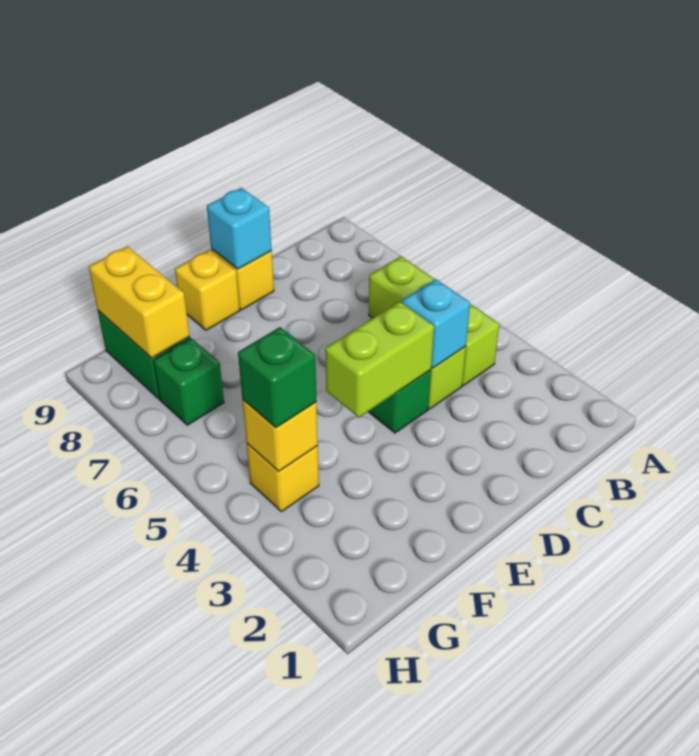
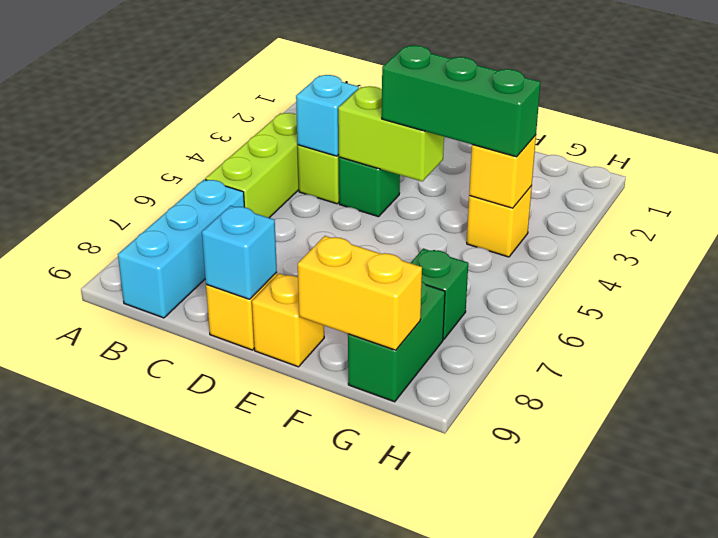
none -> cyan 1x3 brick [118,179,244,318]
green 1x1 brick [238,327,316,428] -> green 1x3 brick [382,45,540,157]
yellow 1x2 brick [89,247,190,358] -> yellow 1x2 brick turned to [298,236,422,350]

